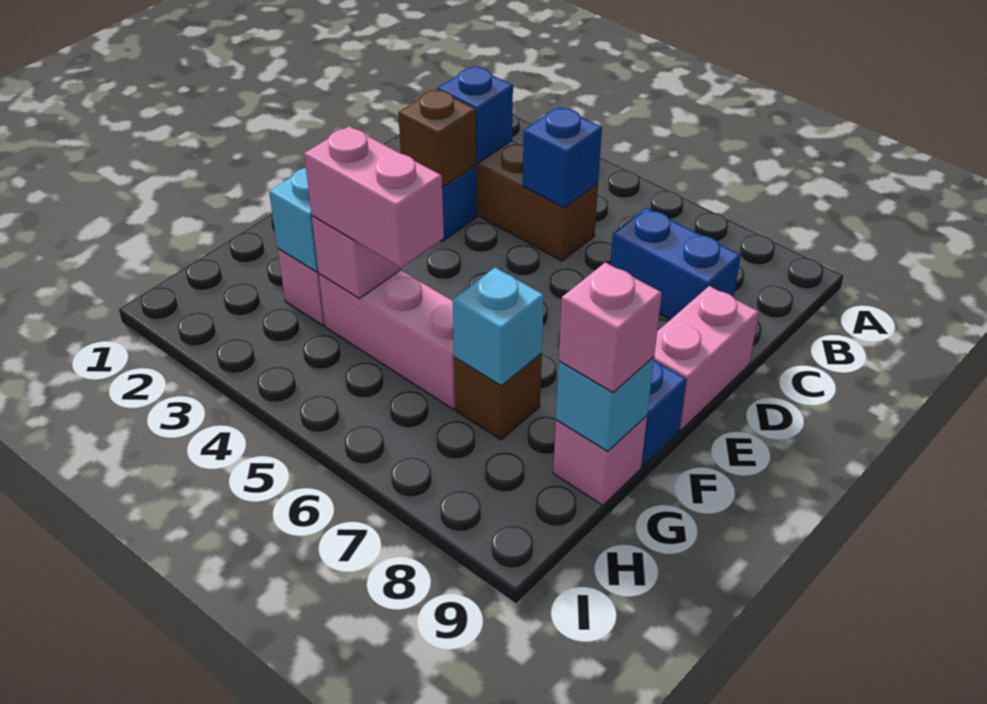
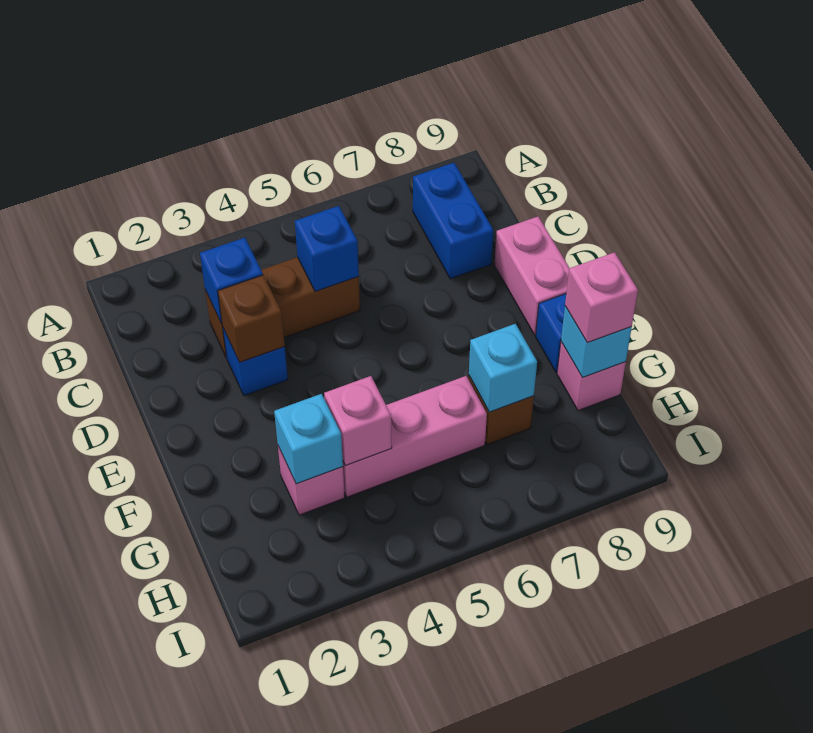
blue 1x2 brick [610,208,741,320] -> blue 1x2 brick turned to [413,163,493,279]
pink 1x2 brick [304,126,444,268] -> none

